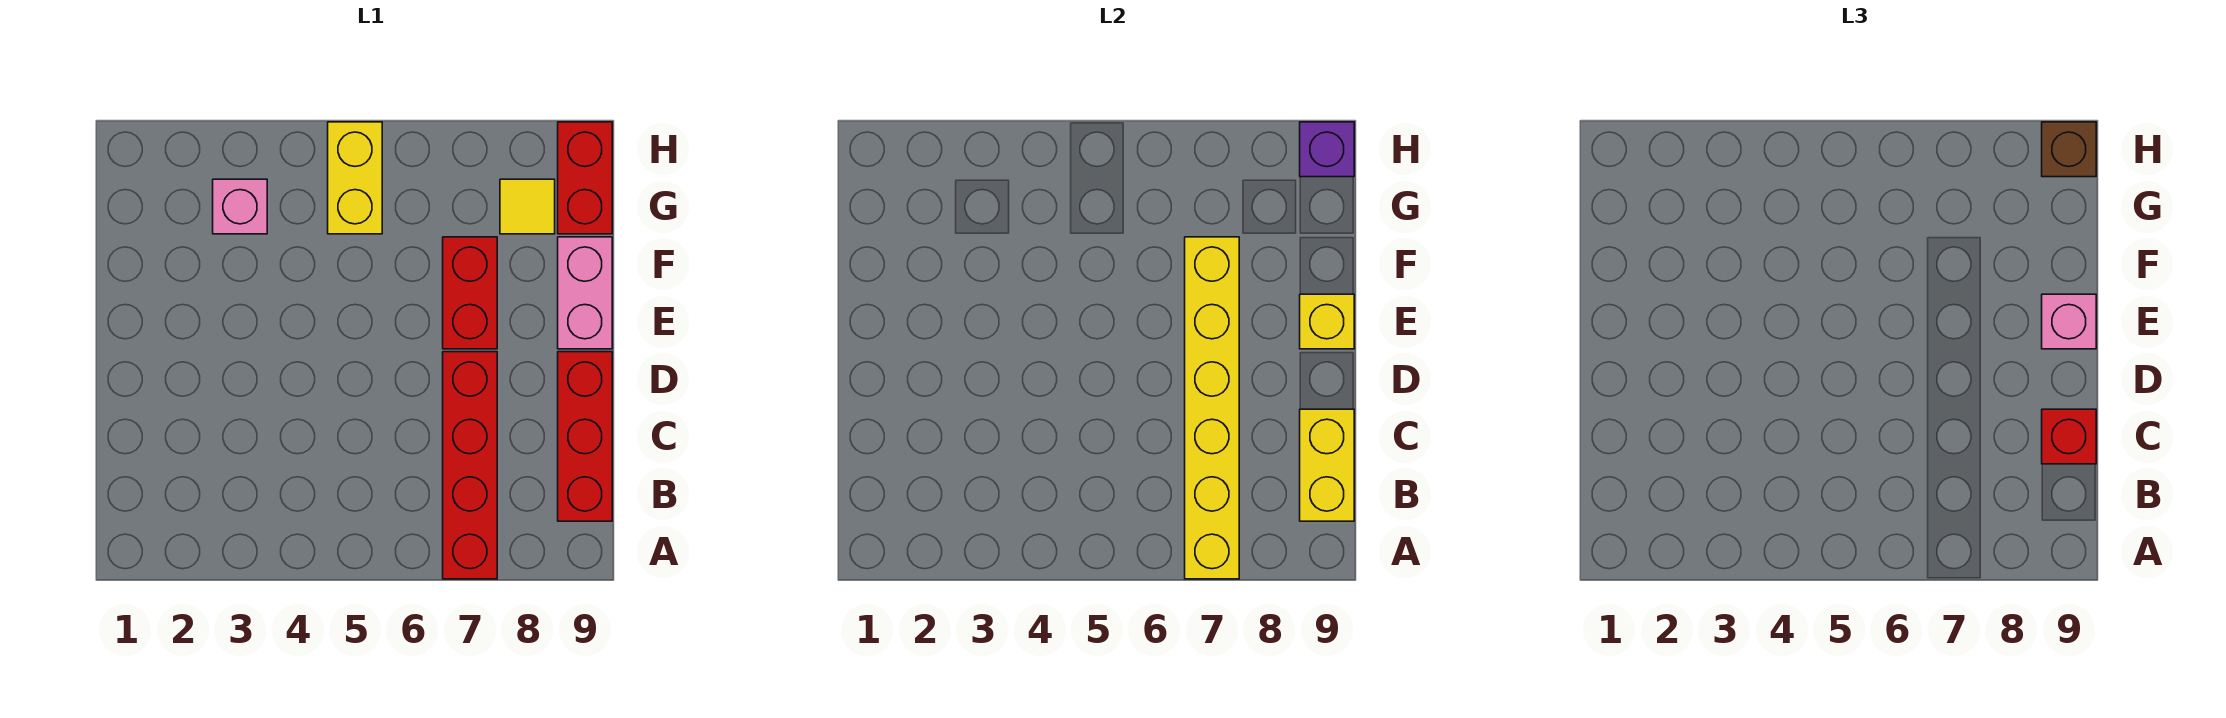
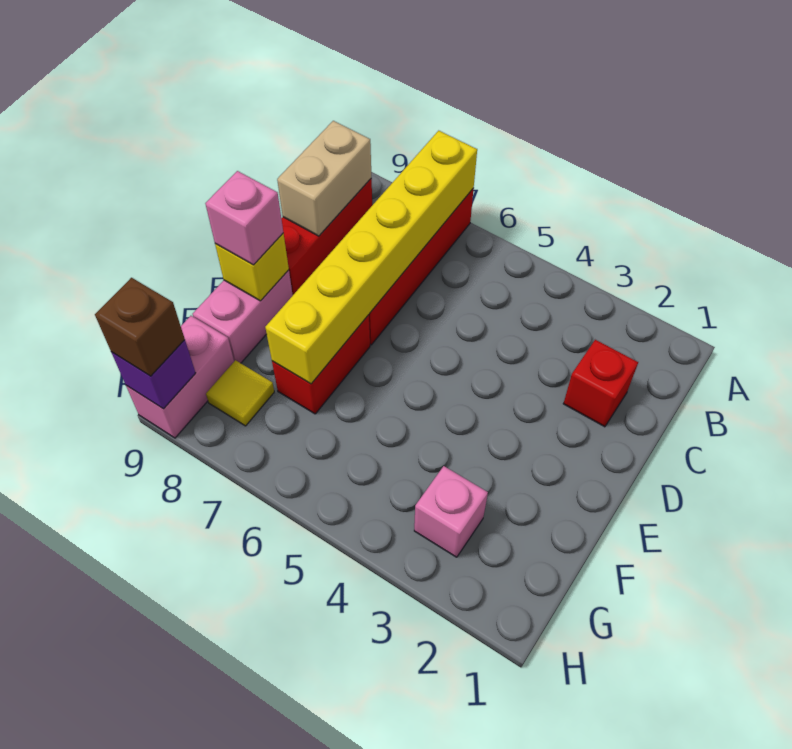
yellow 1x2 brick [1300,409,1354,521] -> tan 1x2 brick [277,121,371,236]
red 1x1 brick [2042,409,2096,464] -> red 1x1 brick moved to [563,340,638,427]
yellow 1x2 brick [328,122,382,234] -> none
red 1x2 brick [558,122,612,234] -> pink 1x2 brick [126,316,234,438]

